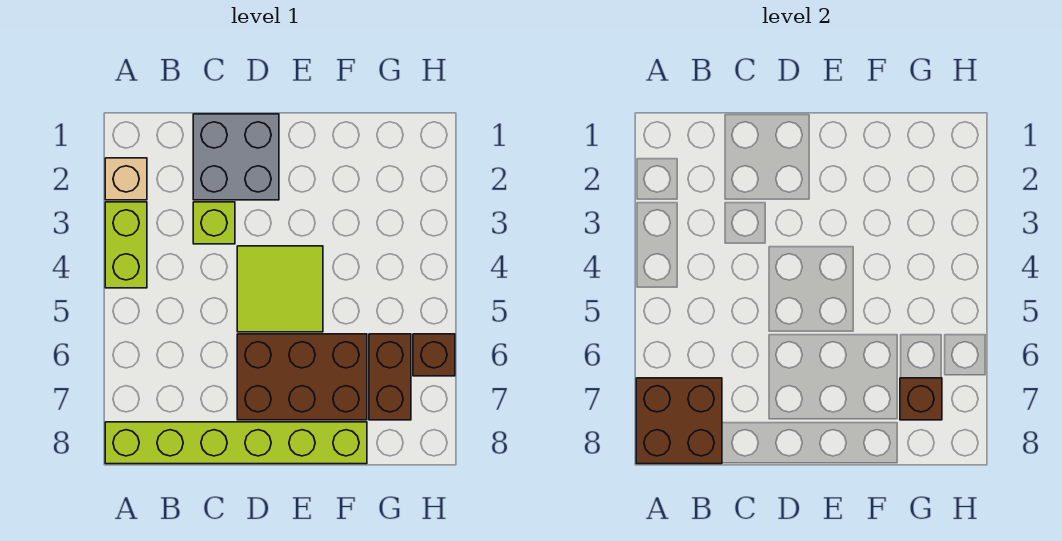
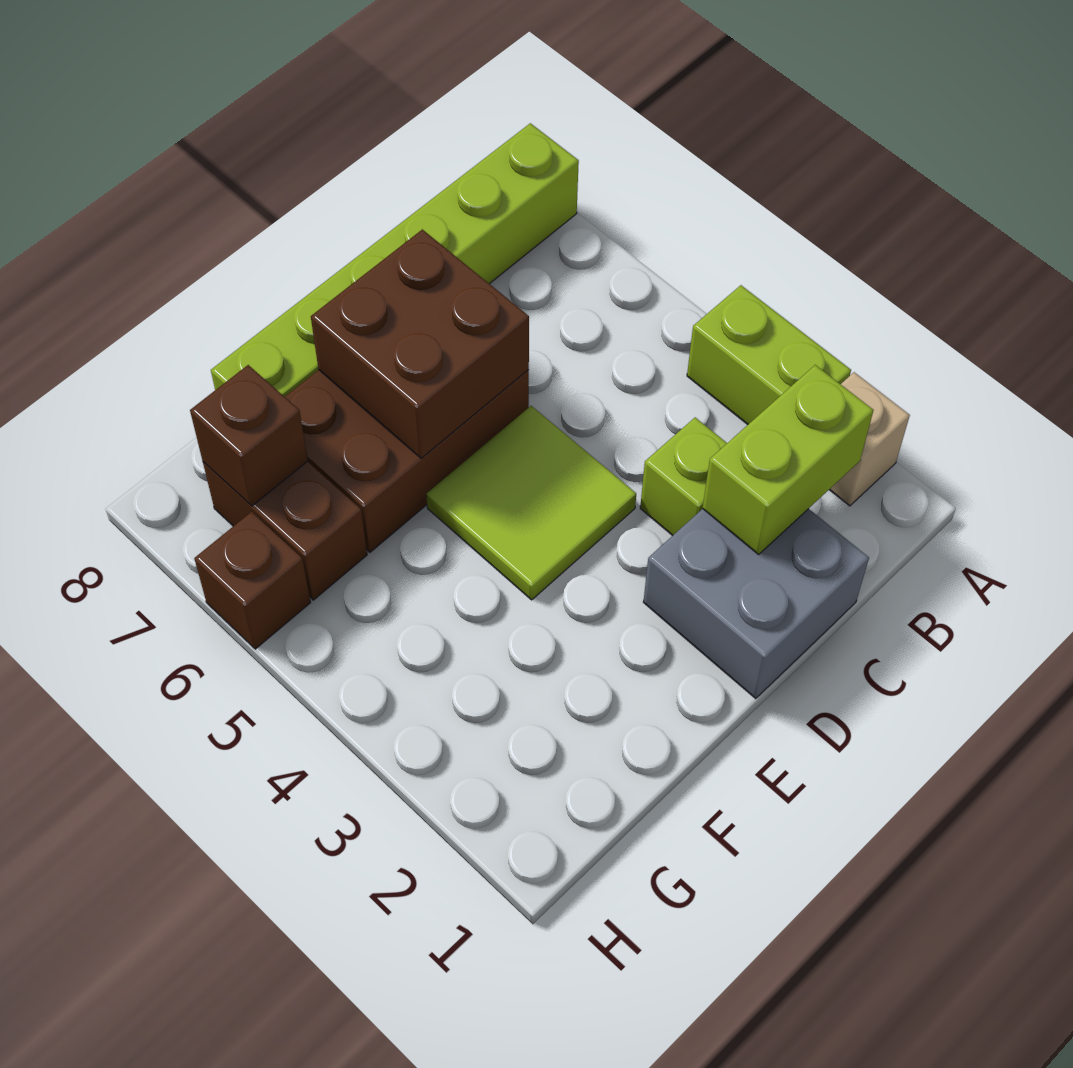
brown 2x2 brick [636,378,722,464] -> brown 2x2 brick moved to [311,229,529,459]
none -> lime 1x2 brick [703,365,874,555]

